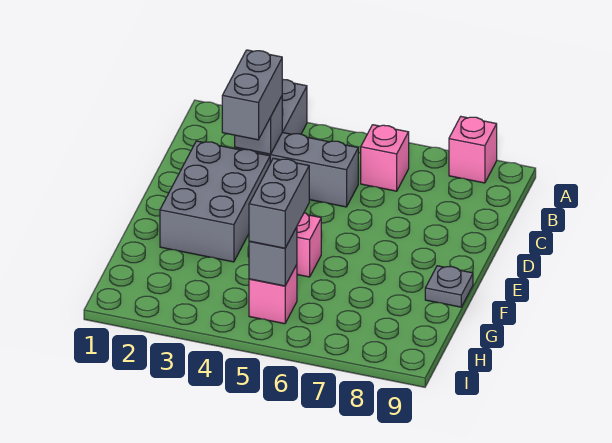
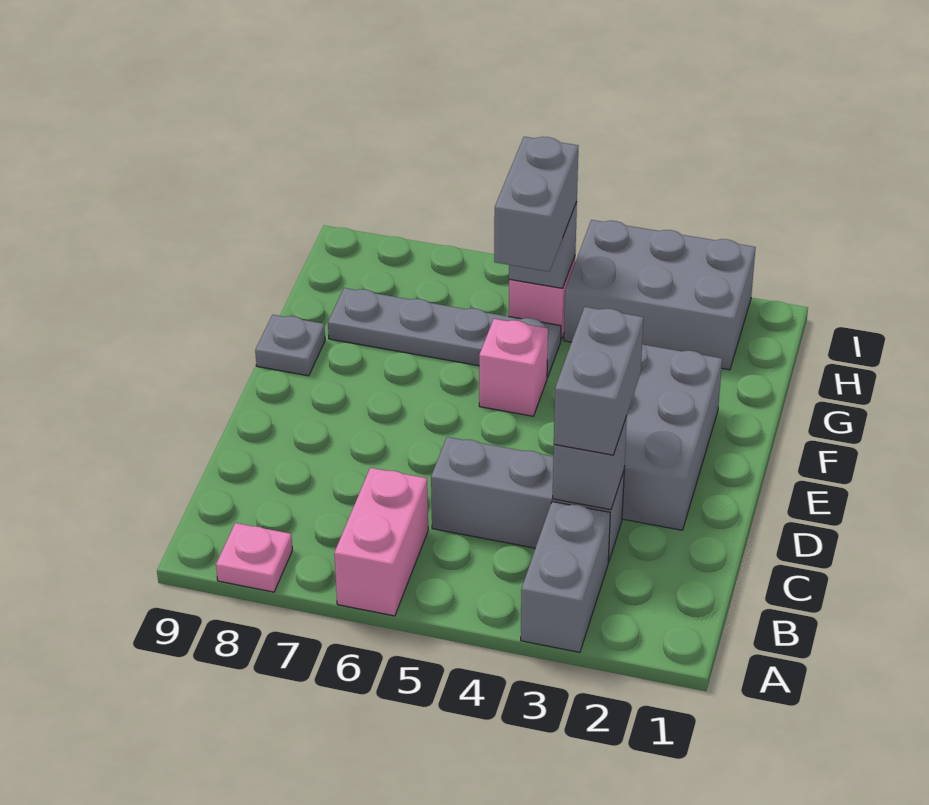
pink 1x1 brick [449,117,497,183] -> pink 1x1 plate [216,523,292,592]
pink 1x1 brick [361,125,409,191] -> pink 1x2 brick [334,468,428,616]
none -> grey 1x4 plate [328,288,561,378]
none -> grey 2x3 brick [564,220,756,370]

